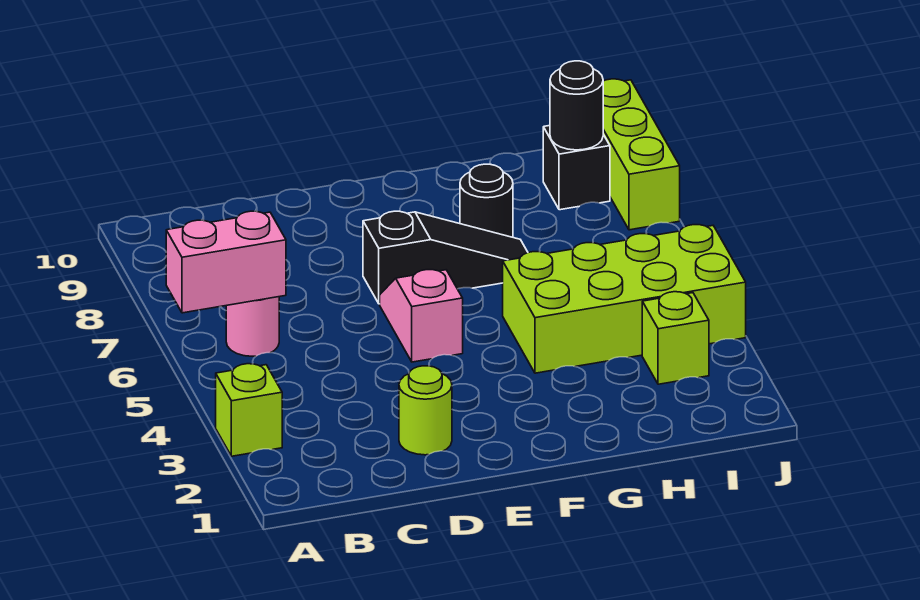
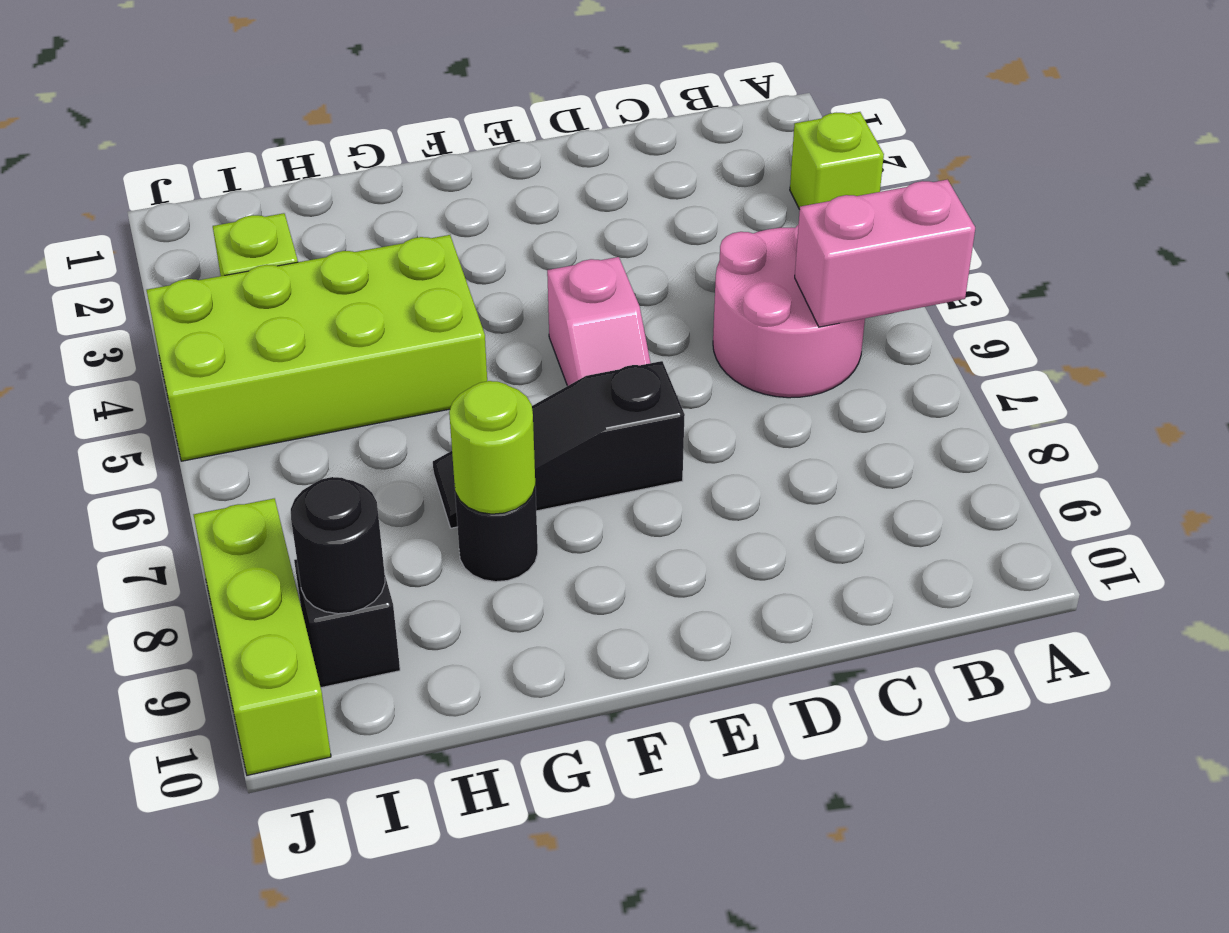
pink 1x1 round brick [226,297,279,356] -> pink 2x2 round brick [713,224,865,398]
lime 1x1 round brick [399,366,452,455] -> lime 1x1 round brick moved to [449,381,535,514]

